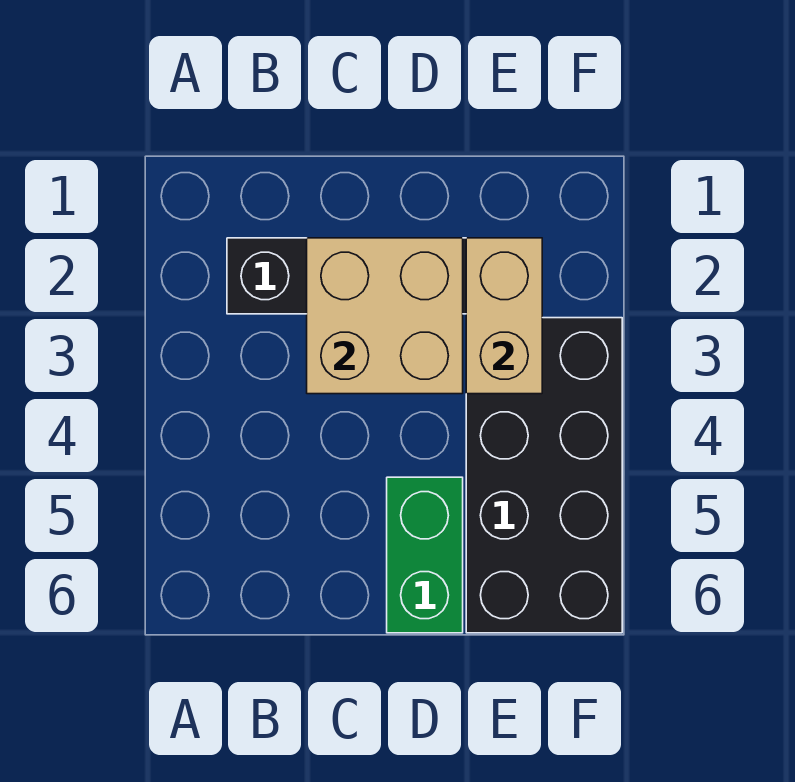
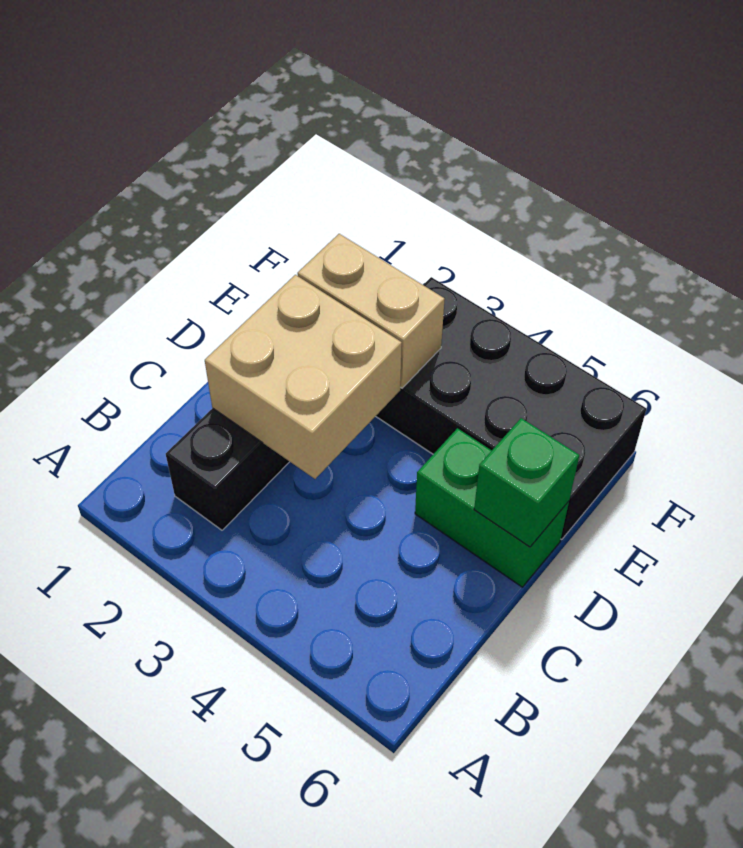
none -> green 1x1 brick [474,418,579,547]

